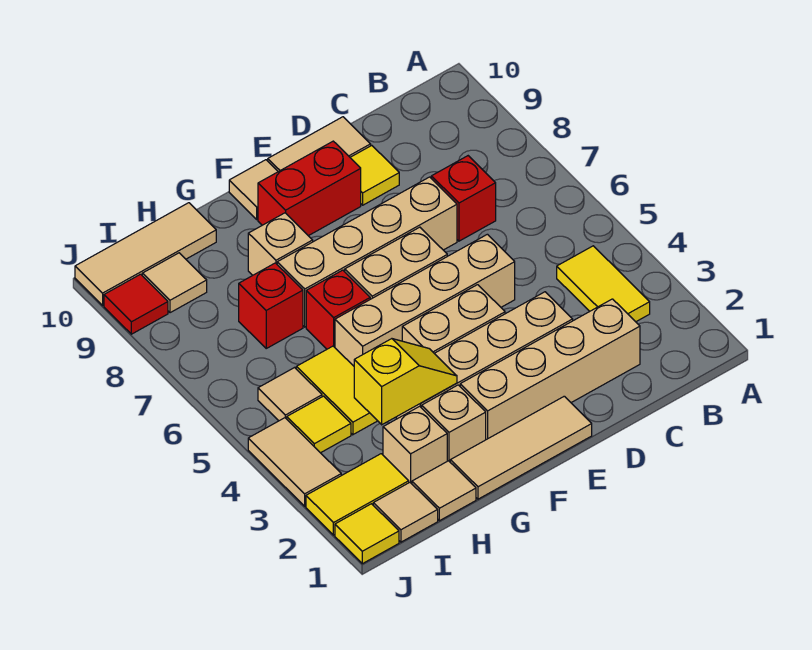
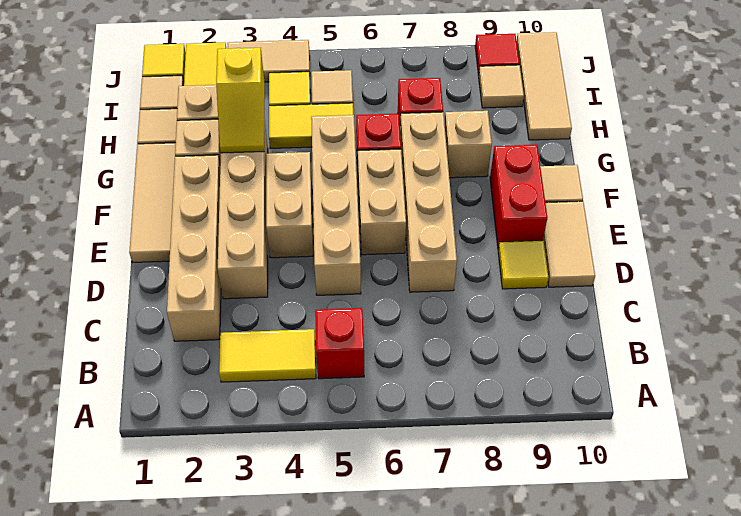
red 1x1 brick [431,156,496,241] -> red 1x1 brick moved to [315,308,364,379]

